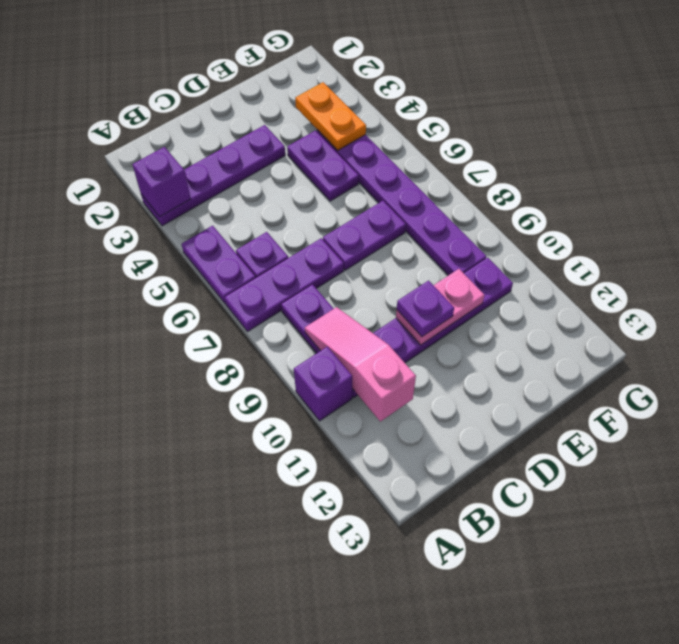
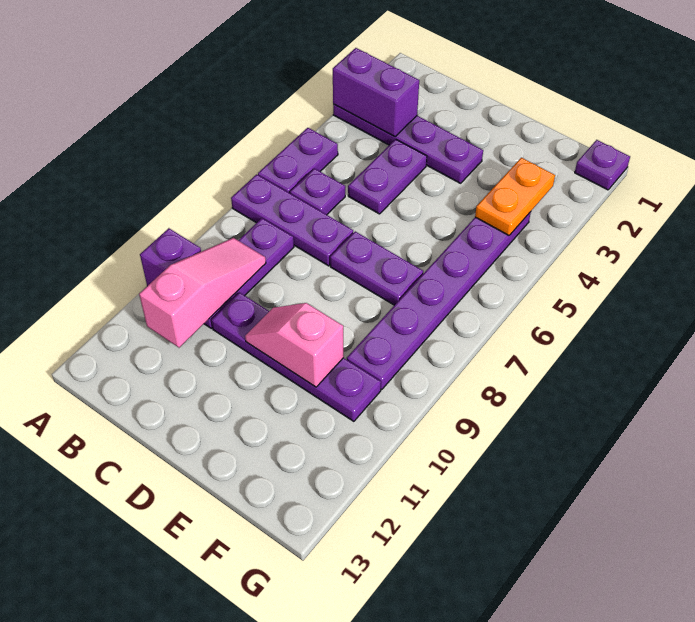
purple 1x1 brick [132,147,191,216] -> purple 1x2 brick [333,48,419,137]
pink 1x2 plate [396,269,484,345] -> pink 1x2 slope [245,303,344,387]
purple 1x1 plate [397,281,454,337] -> purple 1x1 plate moved to [575,140,630,190]
purple 1x2 plate [287,131,359,201] -> purple 1x2 plate moved to [348,139,427,214]

